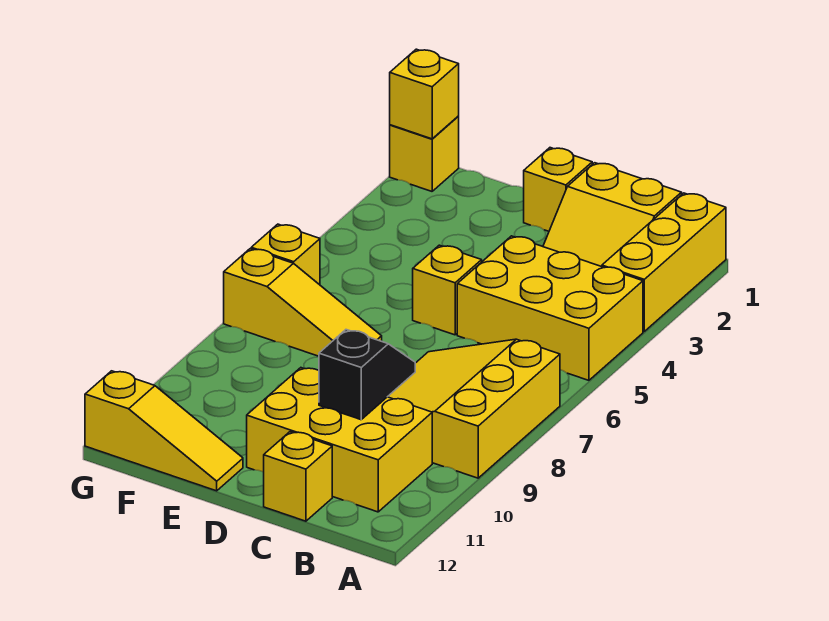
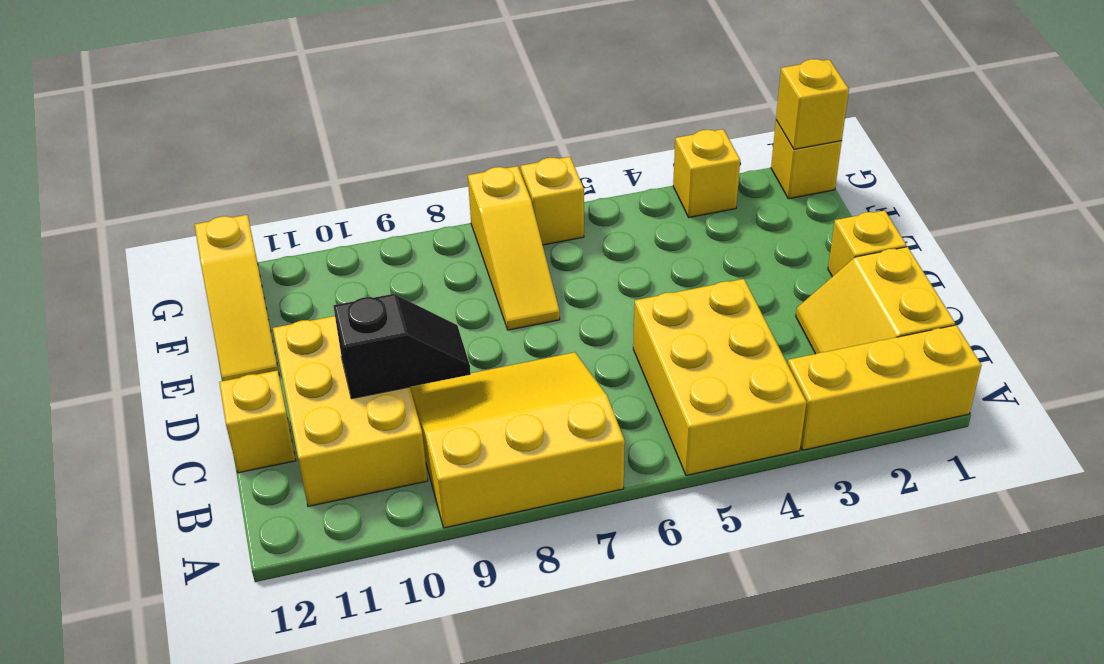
yellow 1x1 brick [413,245,482,335] -> yellow 1x1 brick moved to [673,129,740,217]

